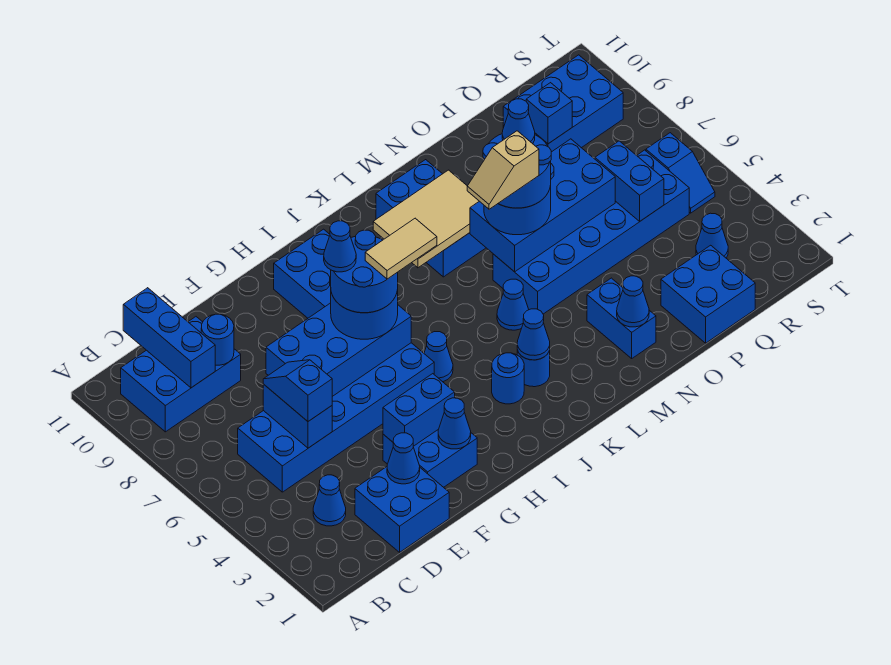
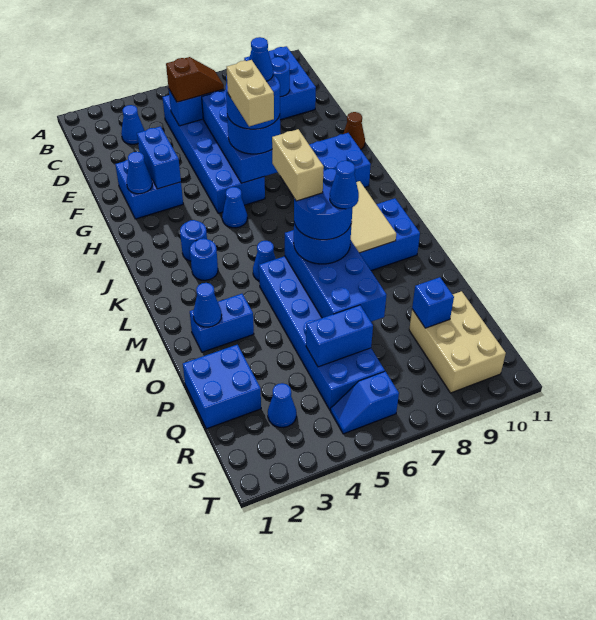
blue 1x3 brick [123,288,215,388] -> none
blue 2x2 brick [355,467,449,552] -> none
blue 1x2 slope [263,360,332,421] -> brown 1x2 slope [166,57,224,102]
blue 1x1 cone [387,433,420,484] -> none
none -> brown 1x1 cone [343,112,365,150]
tan 1x2 tile [365,218,437,279] -> tan 1x2 brick [227,60,274,126]
blue 1x1 cone [517,309,550,360] -> none
tan 1x2 slope [467,131,539,209] -> tan 1x2 brick [272,129,324,201]
blue 2x3 brick [503,55,623,152] -> tan 2x3 brick [409,291,506,393]

